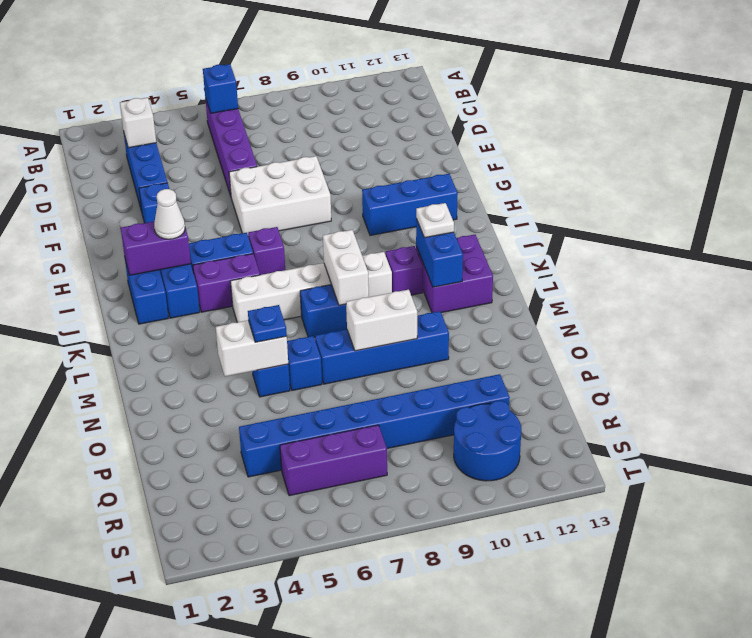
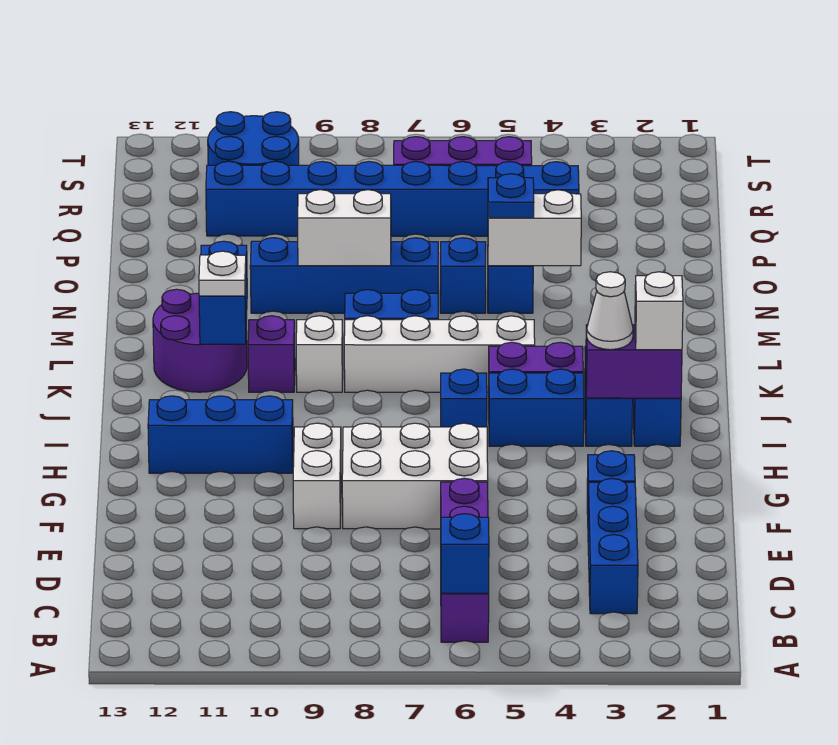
white 1x1 brick [120,98,156,148] -> white 1x1 brick moved to [635,272,683,350]
purple 1x1 brick [248,227,285,275] -> blue 1x1 brick [441,369,487,427]
white 1x2 brick [323,230,369,305] -> white 1x2 brick moved to [293,423,341,529]
purple 2x2 brick [416,235,493,313] -> purple 2x2 round brick [153,289,247,392]

